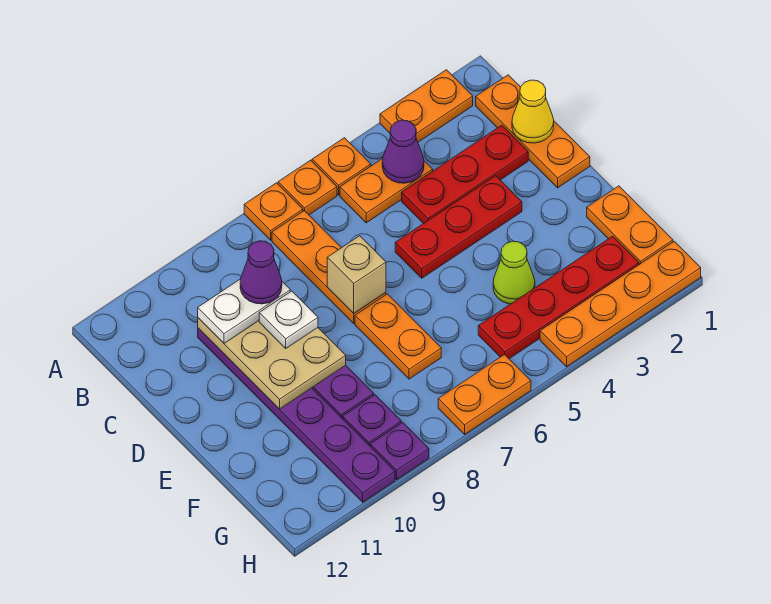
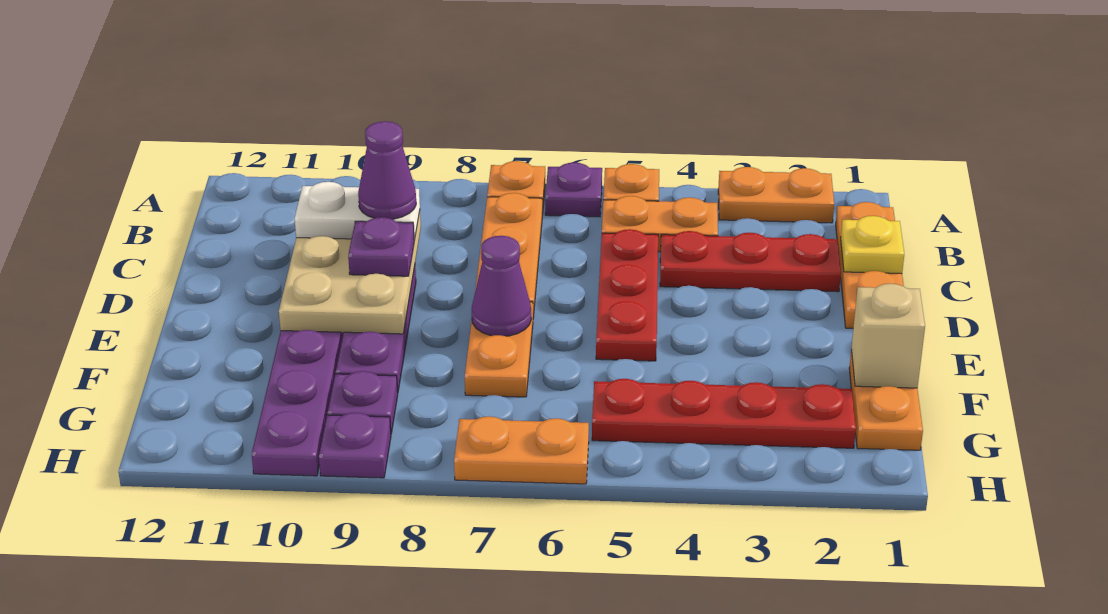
orange 1x1 plate [278,160,337,215] -> purple 1x1 plate [545,163,602,217]
purple 1x1 cone [382,120,424,183] -> purple 1x1 cone moved to [472,236,531,336]
yellow 1x1 cone [512,80,554,143] -> yellow 1x1 plate [841,216,904,274]
red 1x3 plate [395,176,522,278] -> red 1x3 plate turned to [596,229,658,361]
tan 1x1 brick [327,236,386,313] -> tan 1x1 brick moved to [851,284,925,388]
white 1x1 plate [259,291,318,348] -> purple 1x1 plate [348,217,414,276]
lime 1x1 cone [493,241,535,304] -> none
orange 1x4 plate [540,241,701,367] -> none

